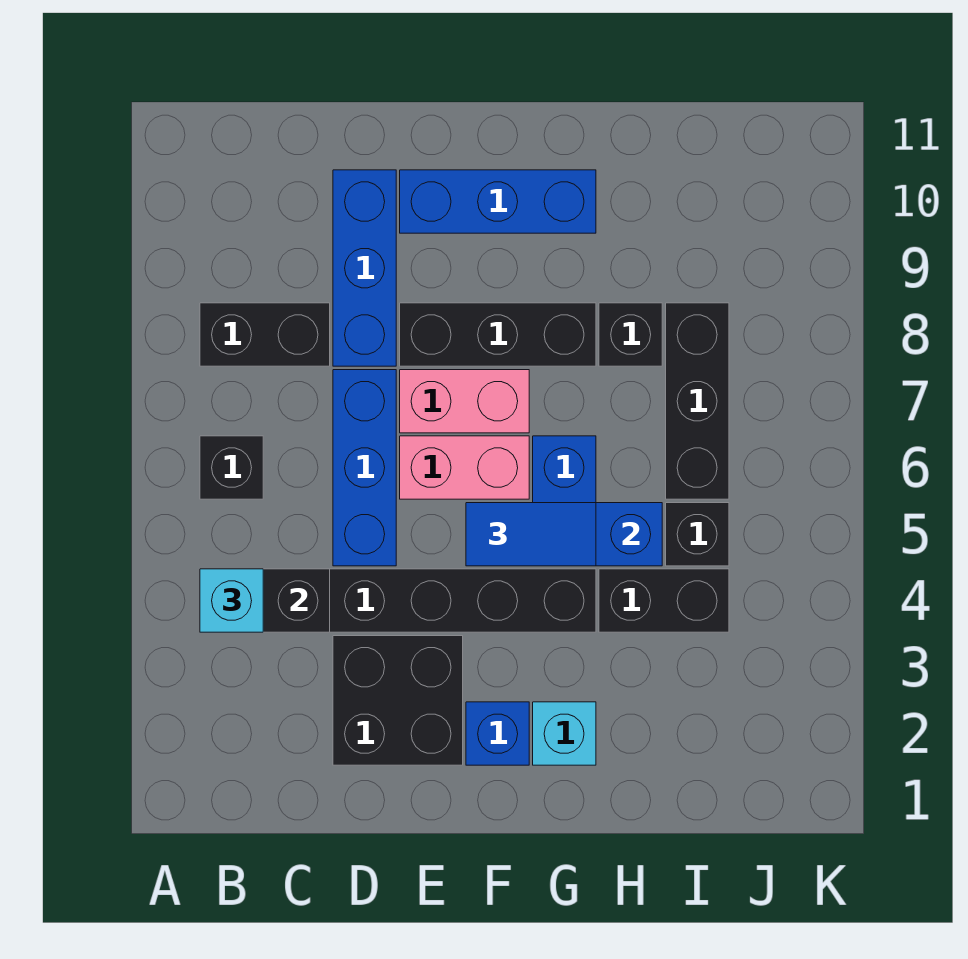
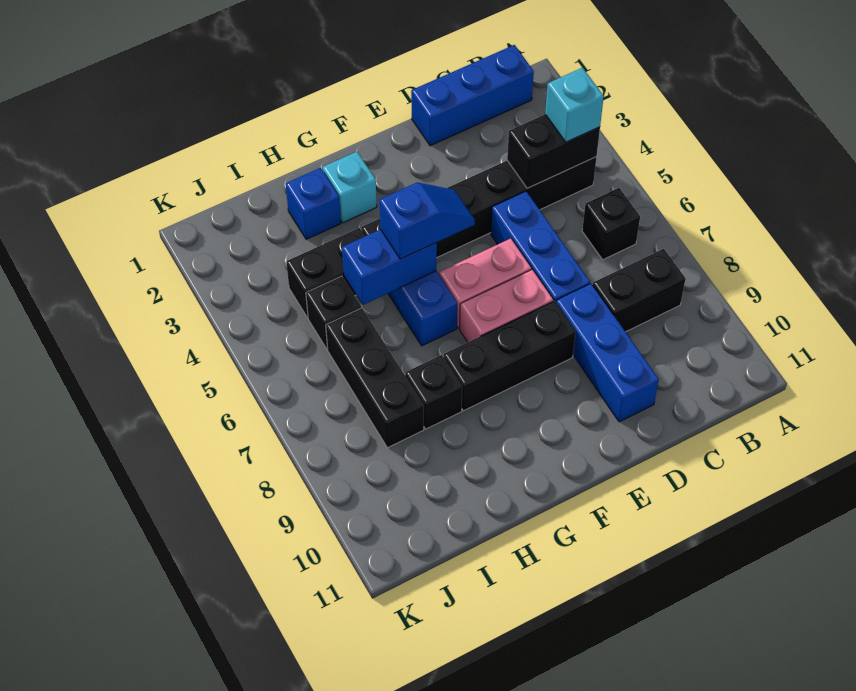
black 2x2 brick [333,636,463,765] -> none
blue 1x3 brick [400,170,596,233] -> blue 1x3 brick moved to [411,45,534,146]
blue 1x1 brick [466,702,529,765] -> blue 1x1 brick moved to [286,168,341,239]
blue 1x2 tile [466,503,596,566] -> blue 1x2 slope [379,182,475,259]

